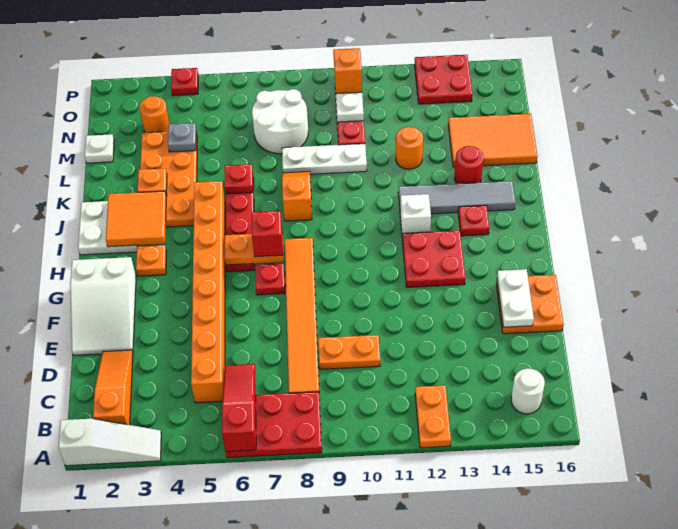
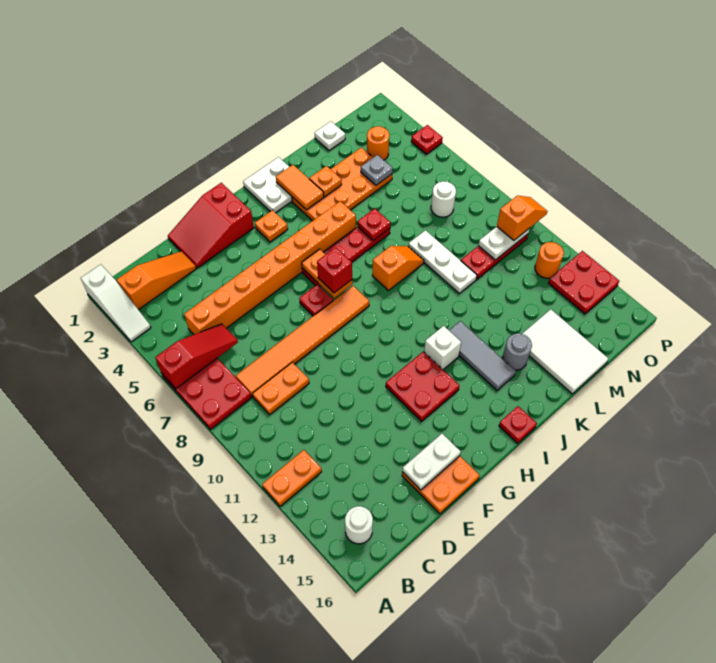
orange 1x2 plate [318,335,380,369] -> orange 1x2 plate turned to [253,362,309,414]
white 2x3 slope [70,257,136,355] -> red 2x3 slope [168,183,254,268]
orange 2x2 tile [106,191,166,247] -> orange 1x2 tile [276,165,324,210]
red 1x1 plate [458,206,489,236] -> red 1x1 plate moved to [499,406,537,443]
grey 1x4 tile [398,181,515,214] -> grey 1x3 tile [449,321,516,390]
red 1x1 round brick [454,146,483,184] -> grey 1x1 round brick [502,333,532,370]
orange 1x1 round brick [396,127,423,169] -> orange 1x1 round brick moved to [535,242,564,278]
orange 2x3 tile [448,114,538,167] -> white 2x3 tile [522,309,608,394]
white 2x2 round brick [252,89,308,154] -> white 1x1 round brick [431,182,456,217]

